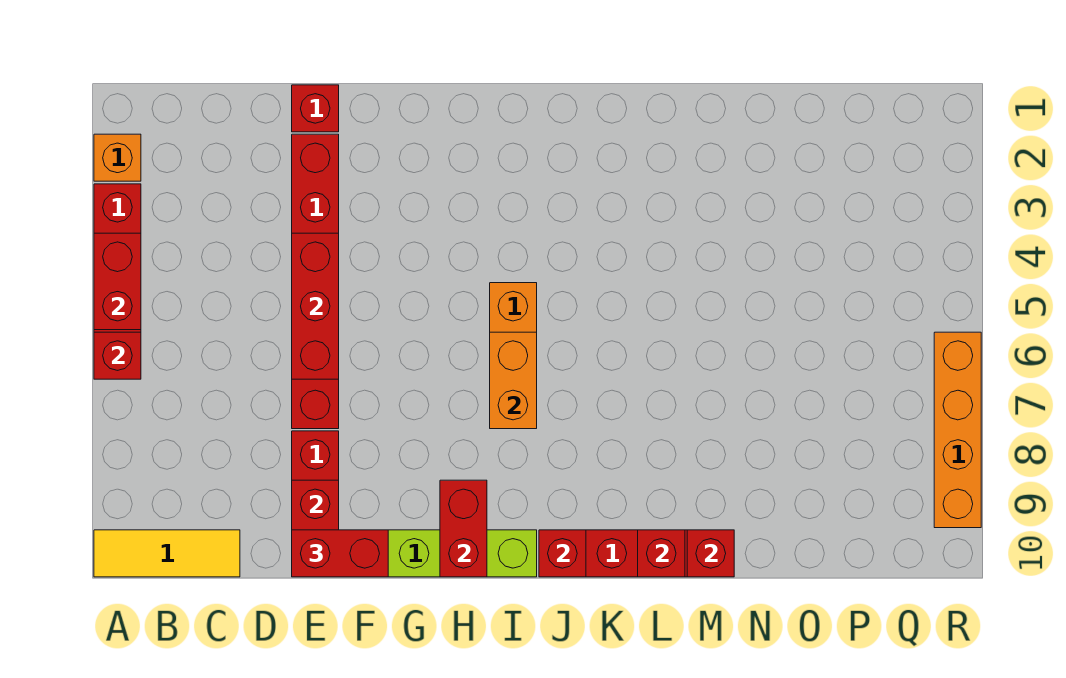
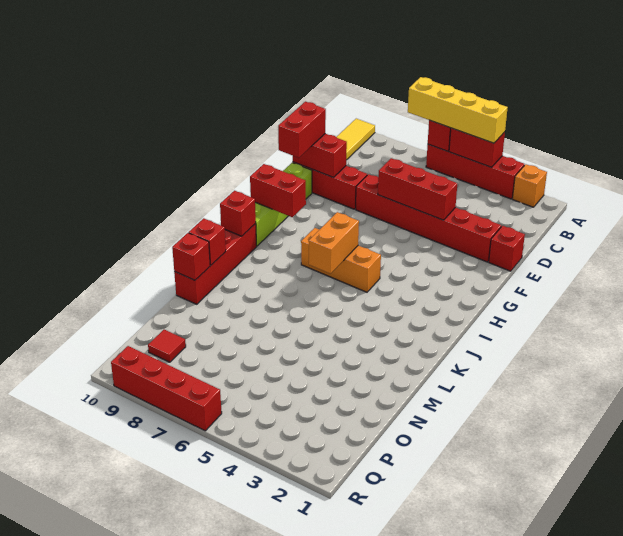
none -> yellow 1x4 brick [408,77,508,143]
orange 1x2 brick [490,332,537,429] -> orange 1x2 brick turned to [309,212,359,274]
none -> red 1x1 tile [148,330,186,362]
orange 1x4 brick [934,332,981,528] -> red 1x4 brick [111,346,222,431]

